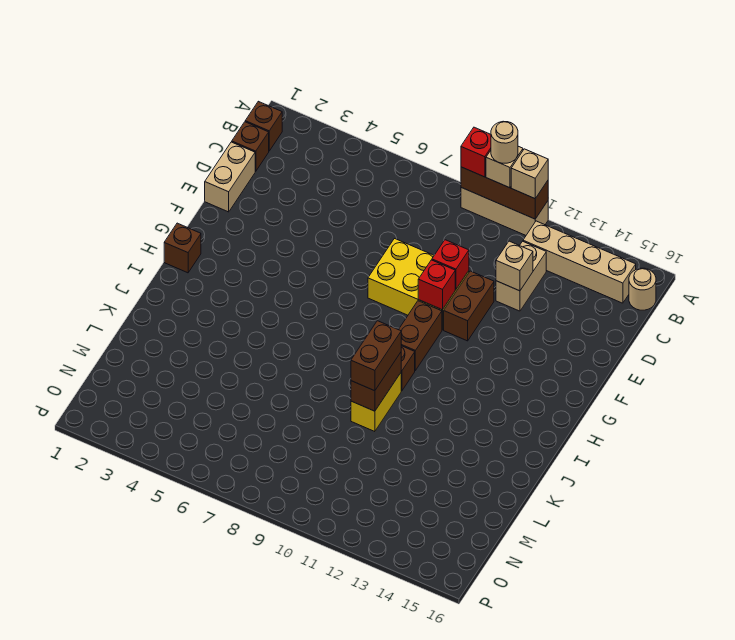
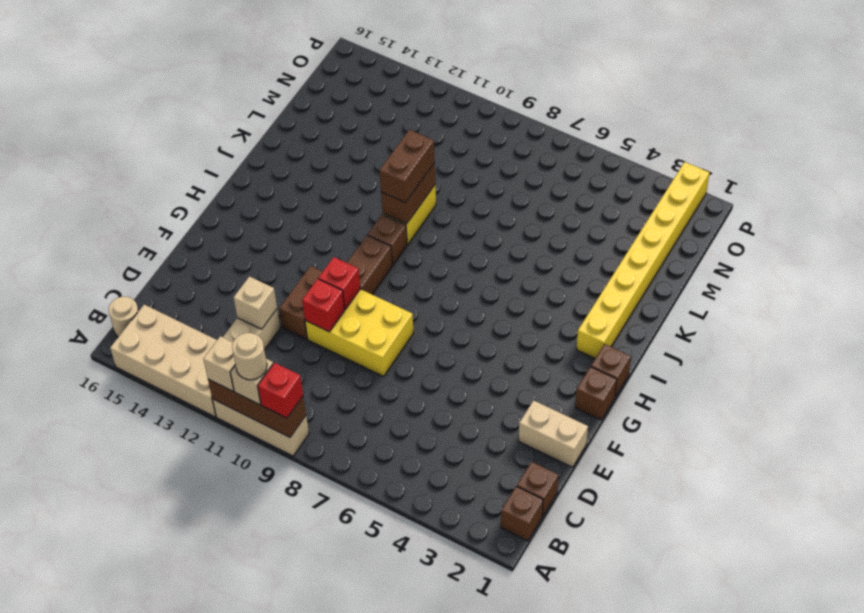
tan 1x4 brick [523,221,636,303] -> tan 2x4 brick [110,305,217,417]
tan 1x2 brick [205,142,255,212] -> tan 1x2 brick turned to [519,400,588,467]
none -> brown 1x1 brick [575,367,617,420]
none -> yellow 1x8 brick [576,162,709,358]

